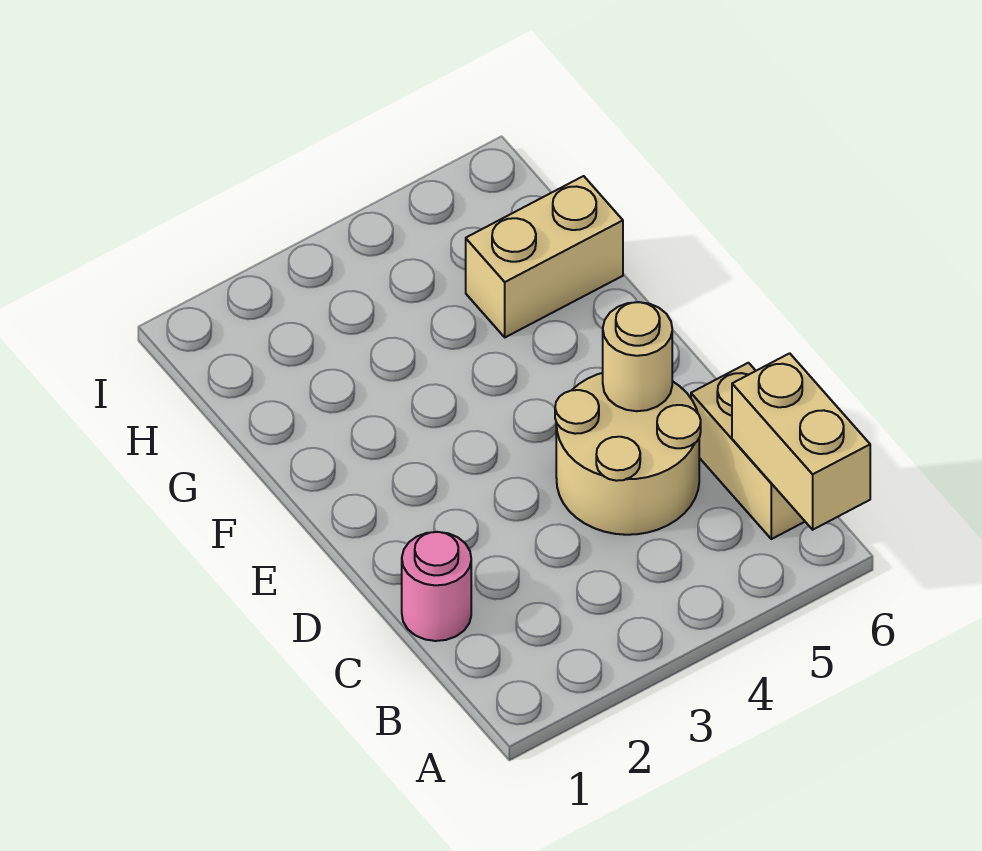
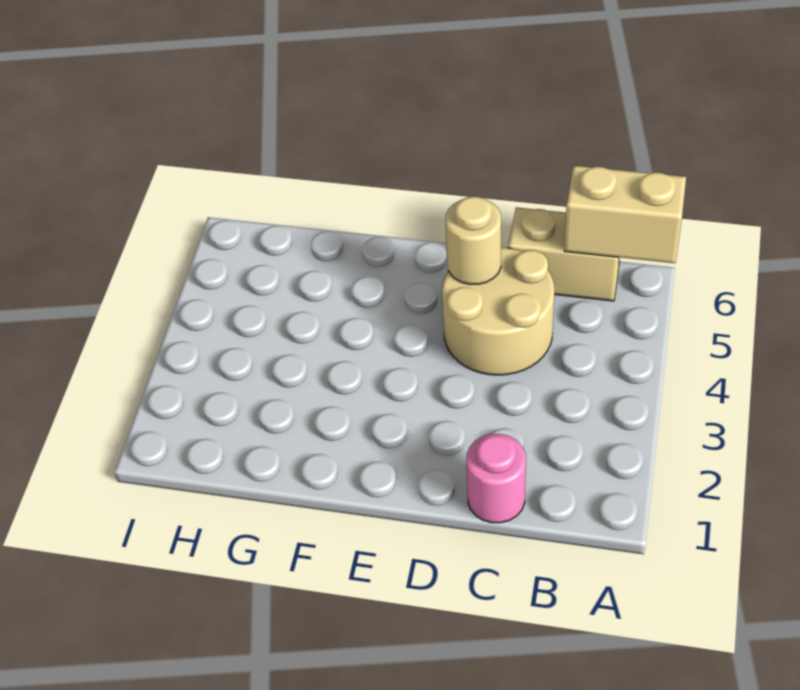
tan 1x2 brick [466,176,623,337] -> none

